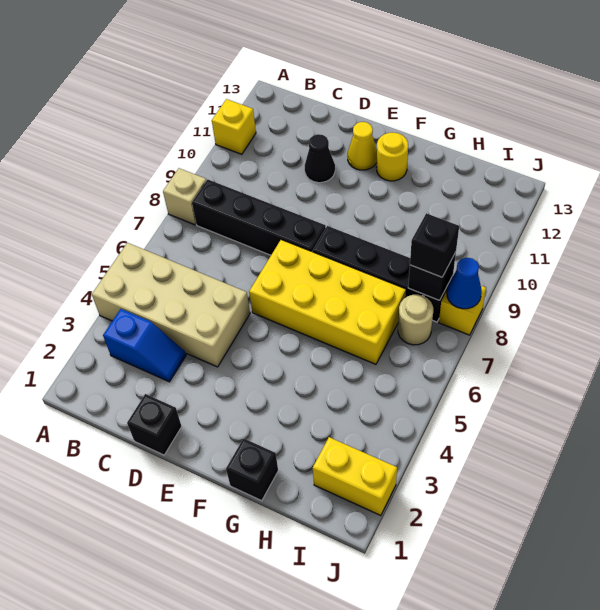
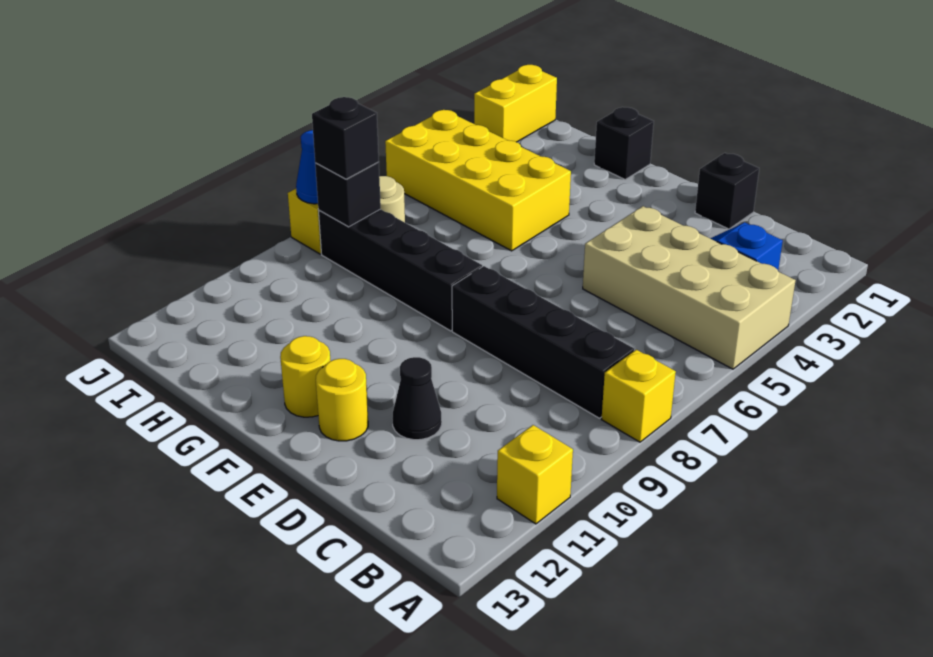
tan 1x1 brick [163,168,206,225] -> yellow 1x1 brick [601,350,676,442]
yellow 2x4 brick [249,240,406,364] -> yellow 2x4 brick moved to [385,110,571,251]
yellow 1x1 cone [348,122,377,170] -> yellow 1x1 round brick [316,359,368,441]
yellow 1x2 brick [313,437,397,516] -> yellow 1x2 brick turned to [474,65,557,142]

